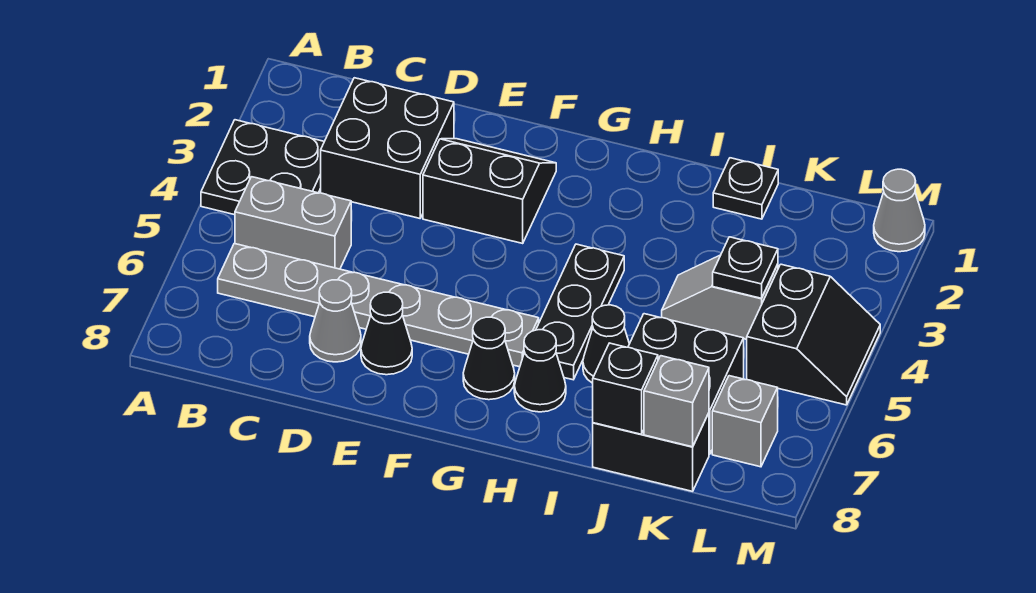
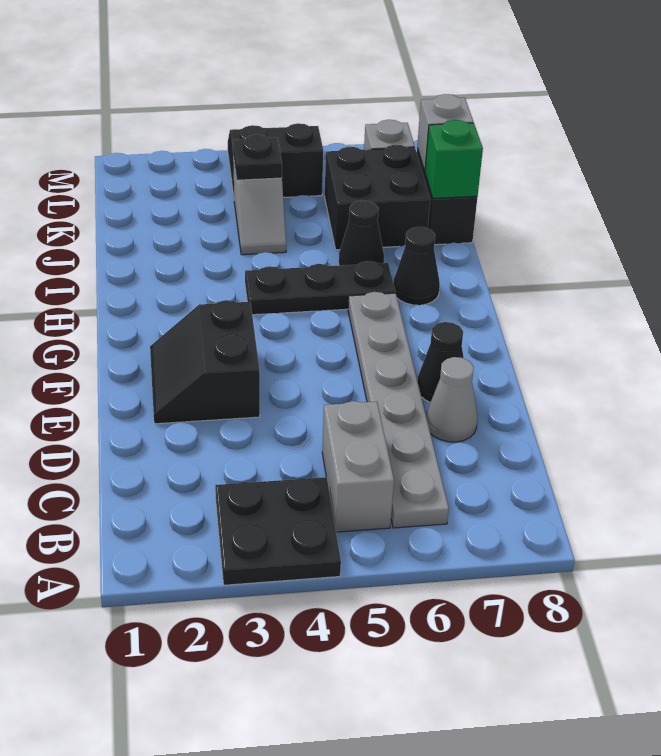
black 2x2 brick [321,78,454,218] -> none
black 1x1 cone [463,317,515,400] -> none
black 1x1 plate [713,158,778,219] -> none
black 1x1 brick [593,343,658,434] -> green 1x1 brick [425,120,483,199]
grey 1x1 cone [874,169,925,252] -> none

